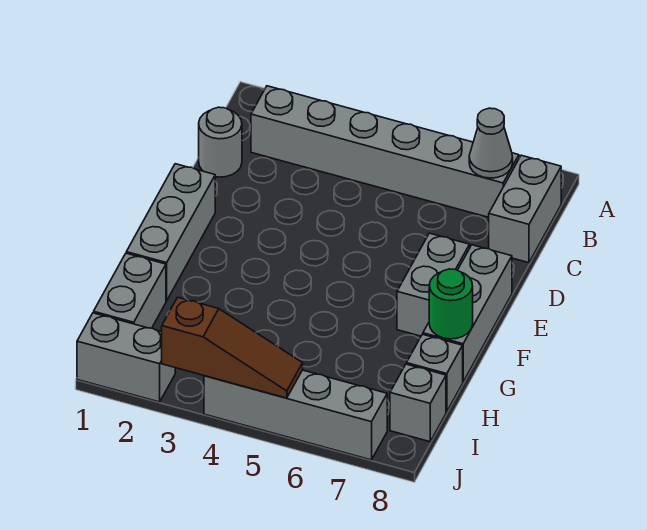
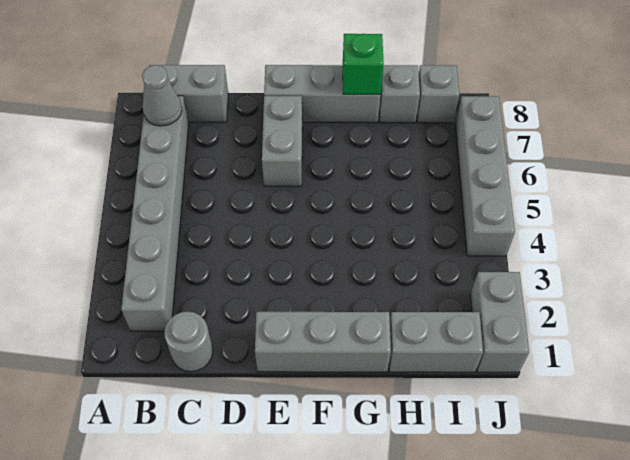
grey 1x2 brick [397,233,470,336] -> grey 1x2 brick turned to [262,96,302,186]
green 1x1 round brick [429,269,473,339] -> green 1x1 brick [343,34,384,94]
brown 1x3 slope [162,297,303,398] -> none

